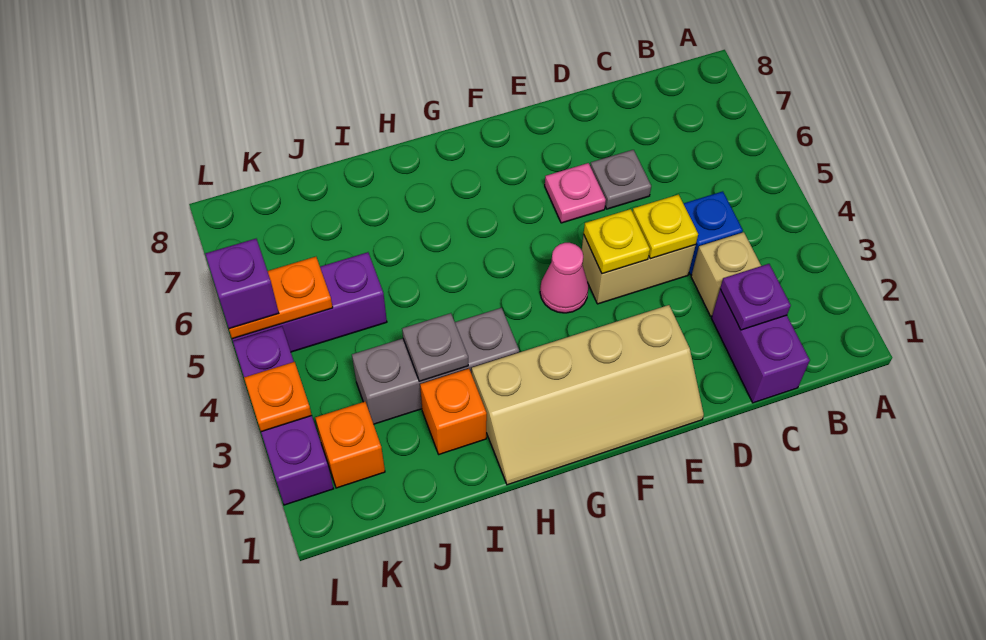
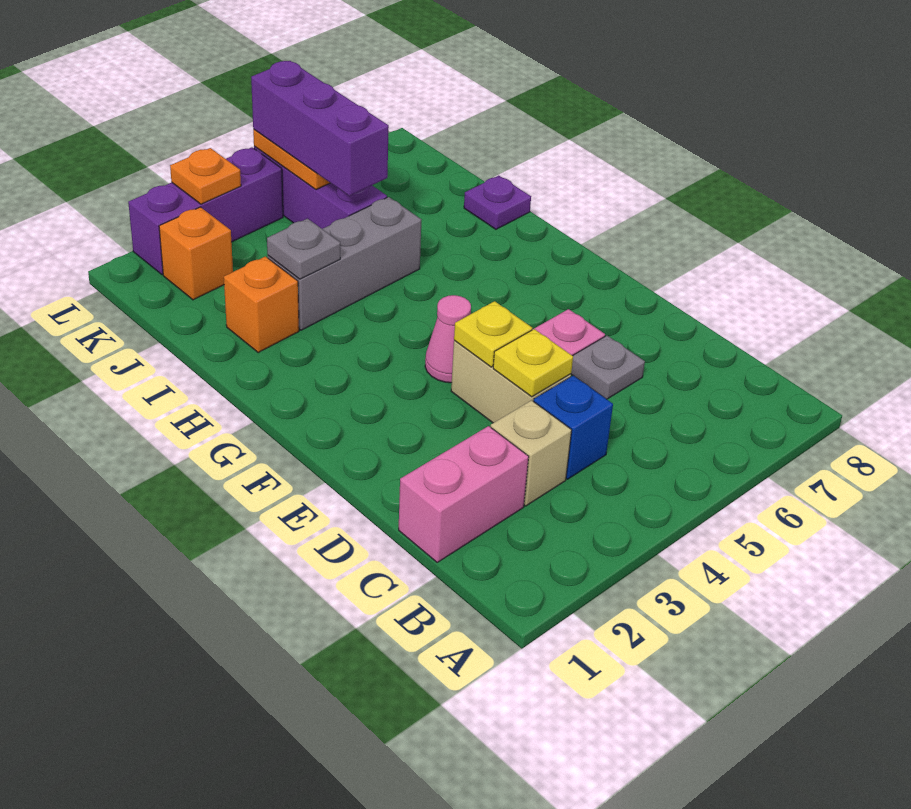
purple 1x2 brick [711,289,810,403] -> pink 1x2 brick [399,426,529,562]
purple 1x1 plate [720,264,791,330] -> purple 1x1 plate moved to [464,176,531,229]
tan 2x4 slope [472,305,704,485] -> none
grey 1x3 brick [352,308,519,424] -> grey 1x3 brick turned to [268,197,421,330]
purple 1x1 brick [205,239,279,329] -> purple 1x3 brick [251,61,389,196]

